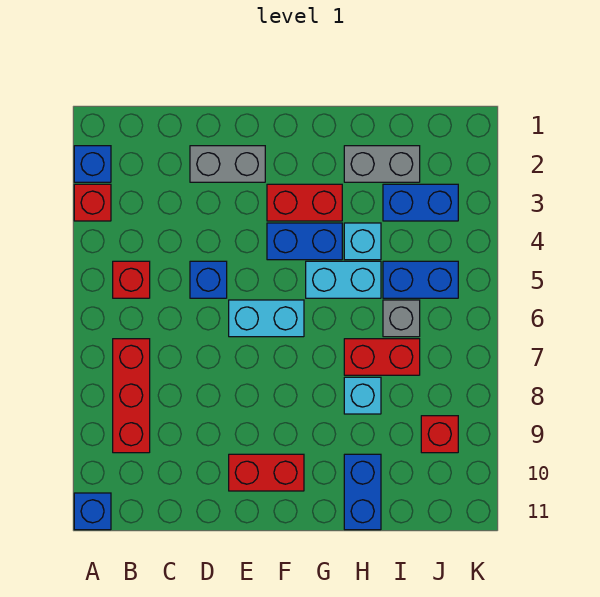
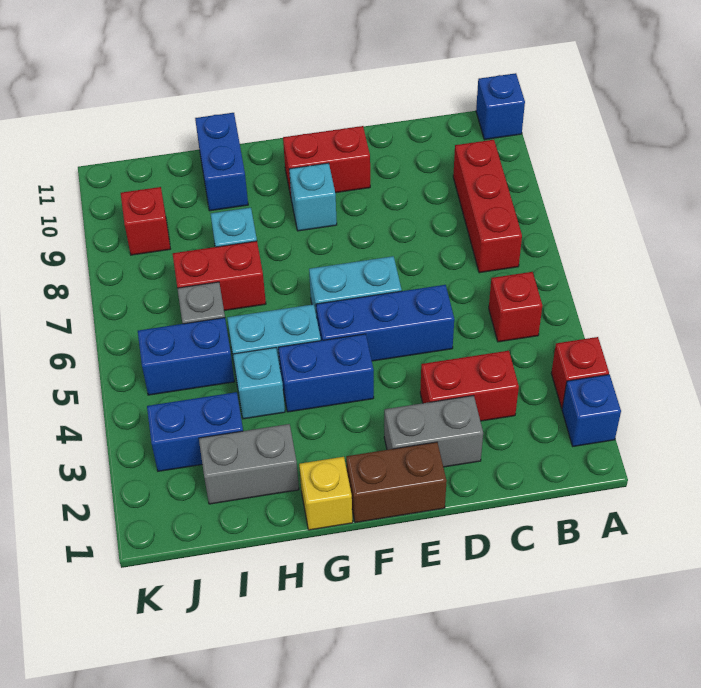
blue 1x1 brick [190,261,227,298] -> blue 1x3 brick [316,285,454,361]
none -> brown 1x2 brick [346,442,447,523]
red 1x2 brick [267,184,342,221] -> red 1x2 brick moved to [420,351,519,421]
none -> cyan 1x1 brick [289,163,337,231]
none -> yellow 1x1 brick [299,457,353,530]

